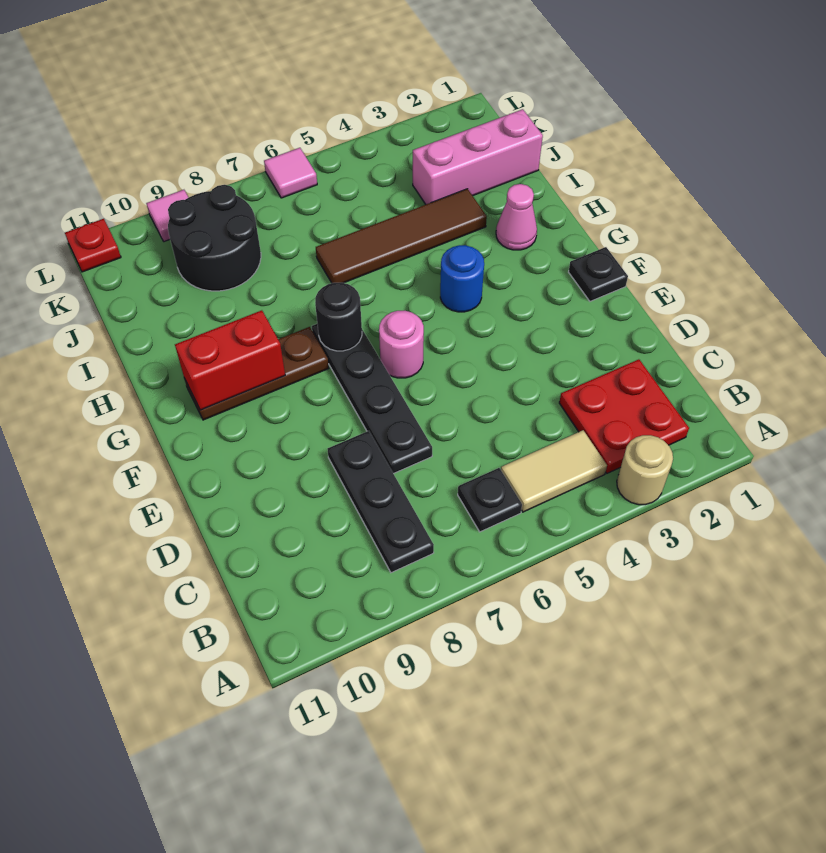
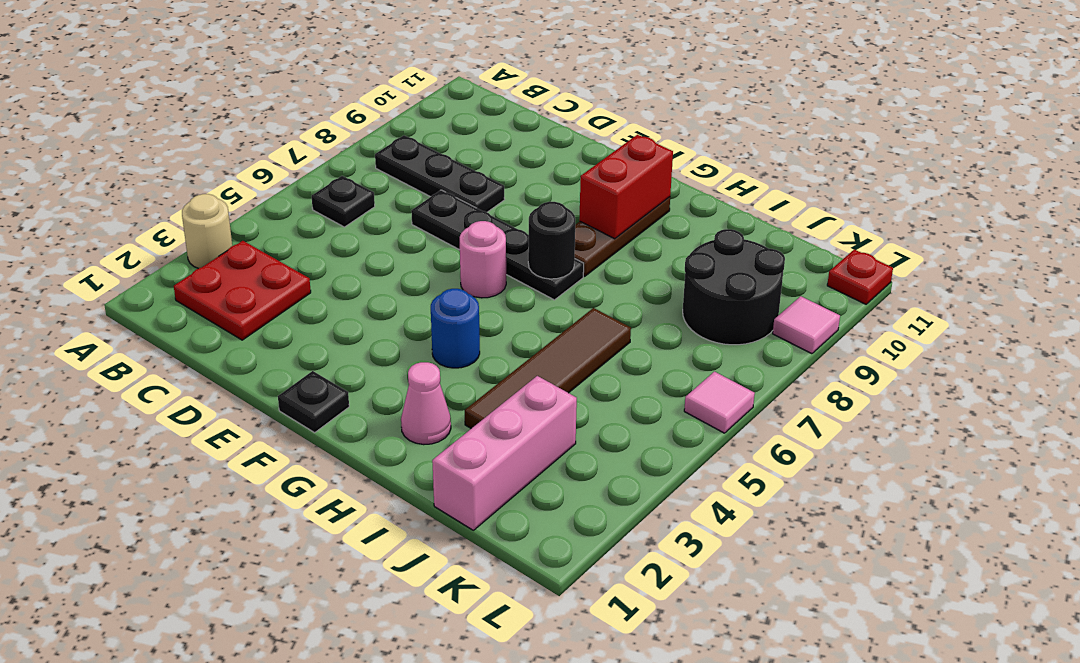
tan 1x2 tile [501,430,607,512] -> none

